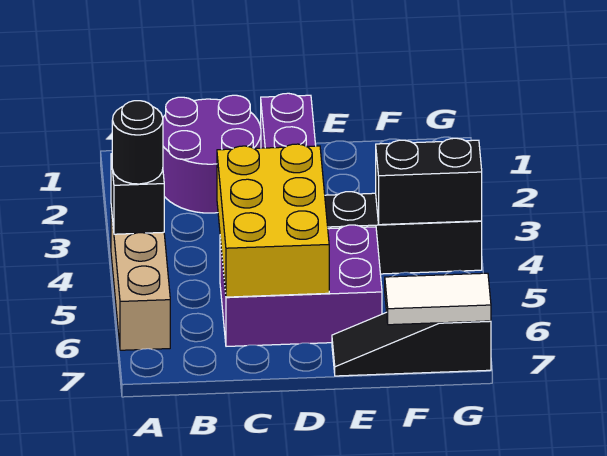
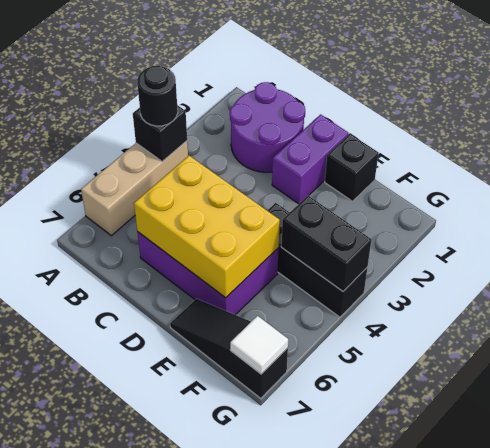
yellow 2x3 brick [217,144,329,297] -> yellow 2x3 brick turned to [134,156,280,298]
none -> black 1x1 brick [325,134,378,201]
white 1x2 tile [385,273,491,325] -> white 1x1 tile [230,316,288,374]

